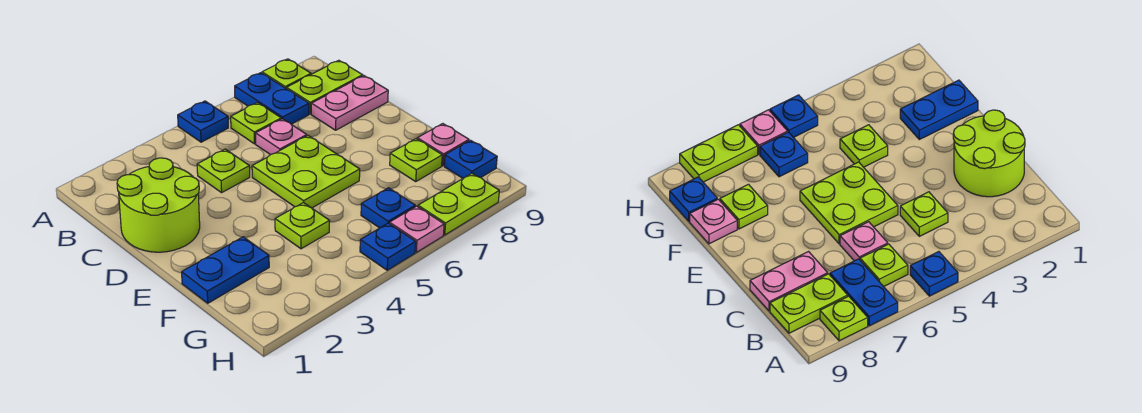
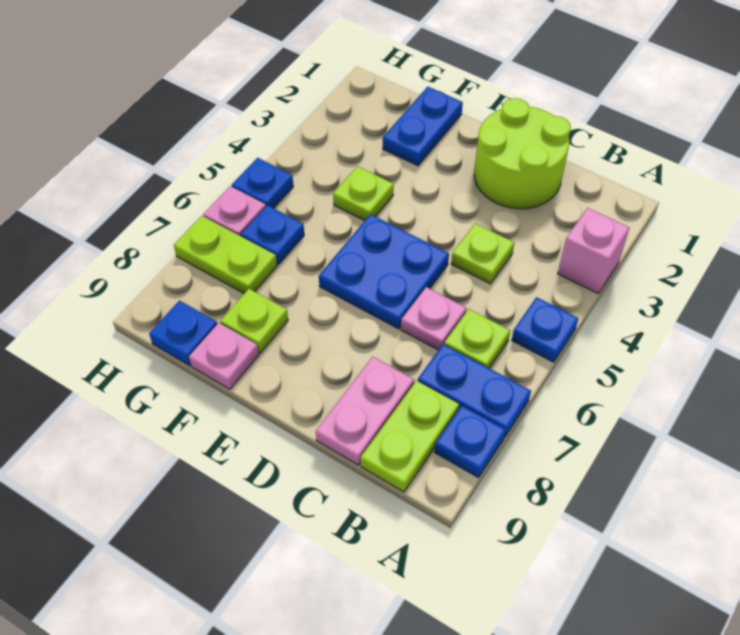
none -> pink 1x1 brick [558,208,630,294]
lime 1x1 plate [262,59,311,88] -> blue 1x1 plate [435,405,506,478]
lime 2x2 plate [252,136,360,208] -> blue 2x2 plate [319,214,449,329]
lime 1x2 plate [418,173,499,235] -> lime 1x2 plate turned to [174,216,277,294]

